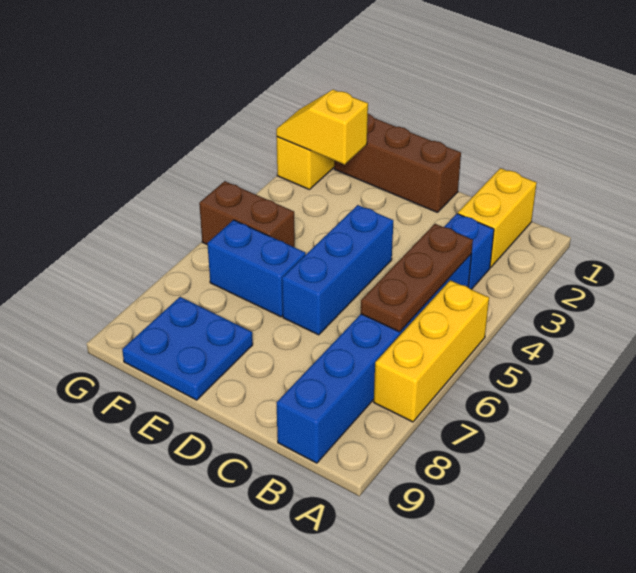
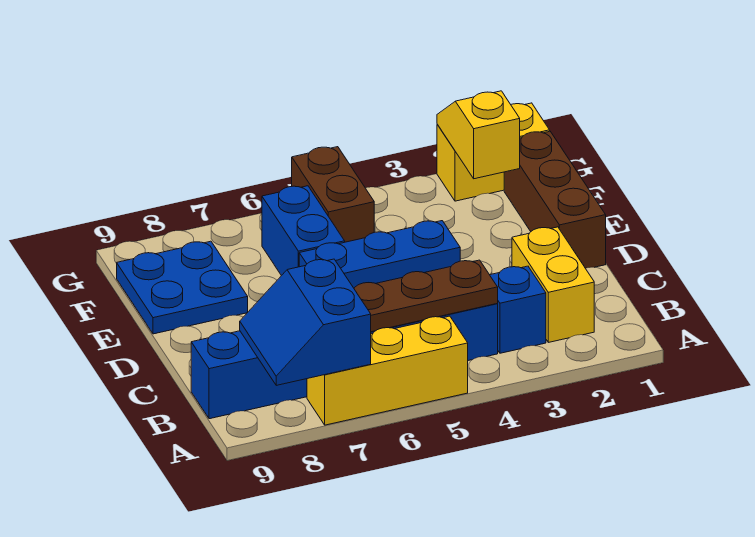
none -> blue 2x2 slope [240,259,371,385]
yellow 1x2 brick [458,168,537,268] -> yellow 1x2 brick turned to [512,227,594,342]

